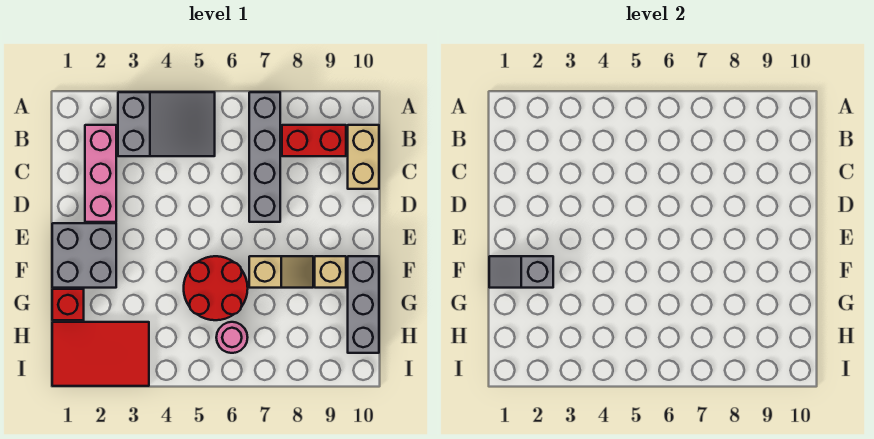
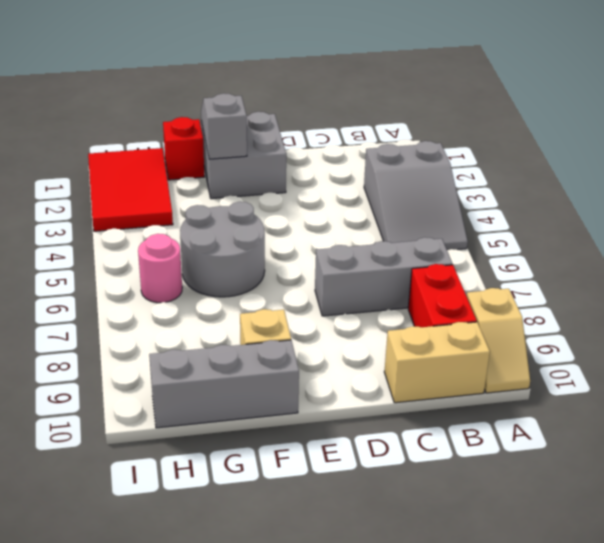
grey 1x4 brick [249,92,280,222] -> grey 1x3 brick [315,237,452,316]
pink 1x3 brick [85,125,116,222] -> none
red 2x2 round brick [184,256,248,320] -> grey 2x2 round brick [180,202,265,297]
tan 1x2 slope [249,256,313,288] -> tan 1x2 slope moved to [467,288,530,393]

